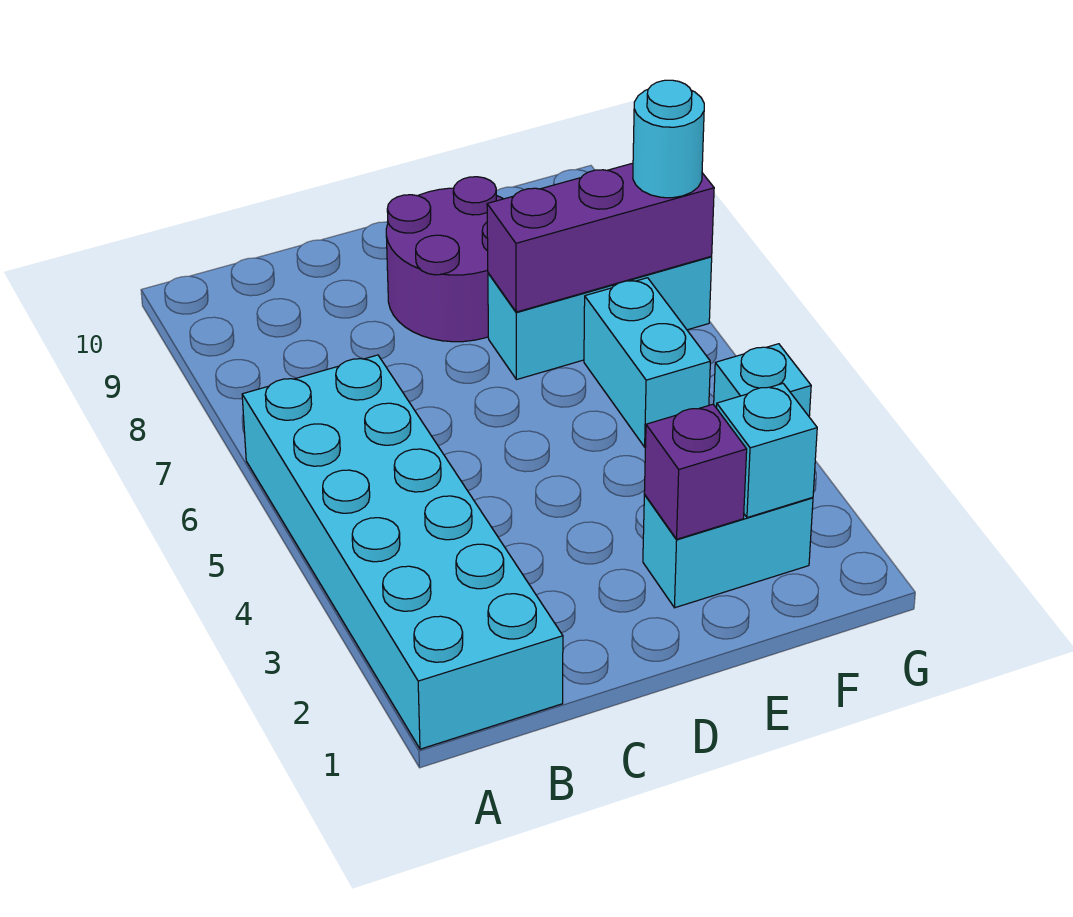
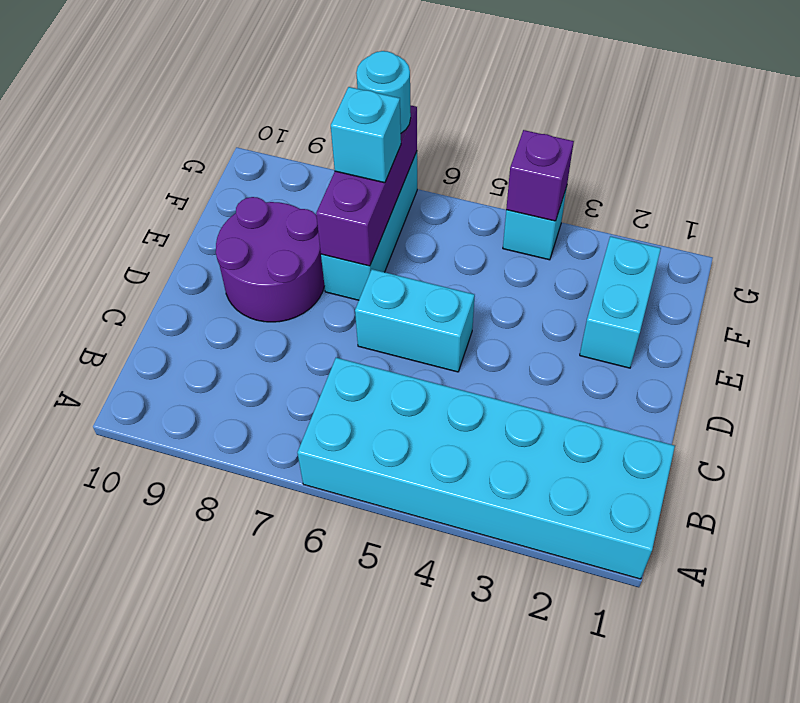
purple 1x1 brick [644,404,747,539] -> purple 1x1 brick moved to [506,130,574,221]
cyan 1x1 brick [717,384,817,518] -> cyan 1x1 brick moved to [331,87,401,183]
cyan 1x2 brick [584,278,710,447] -> cyan 1x2 brick moved to [355,269,475,372]

